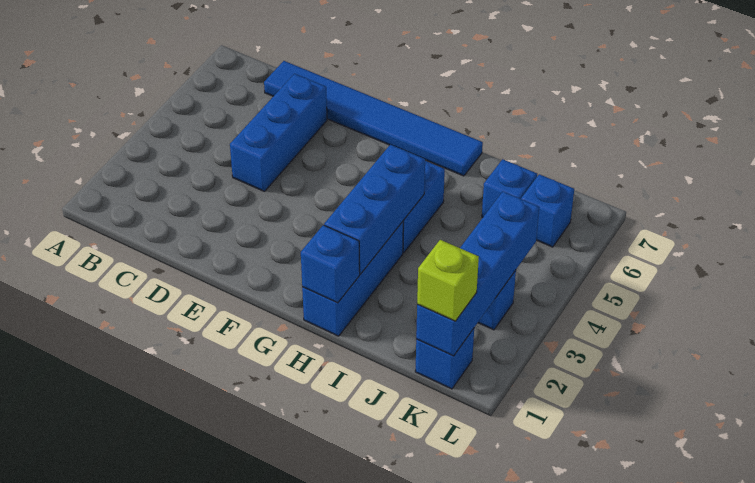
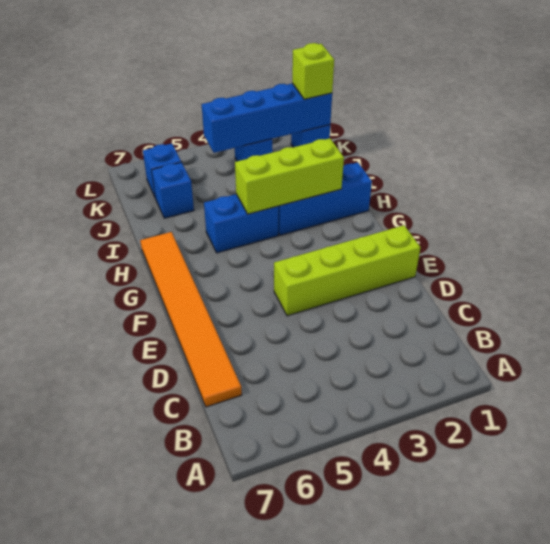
blue 1x6 tile [264,61,483,176] -> orange 1x6 tile [140,232,242,407]
blue 1x3 brick [230,74,327,192] -> none
none -> lime 1x4 brick [274,225,420,316]
blue 1x1 brick [301,225,360,303] -> none
blue 1x3 brick [324,145,425,274] -> lime 1x3 brick [235,138,344,214]

